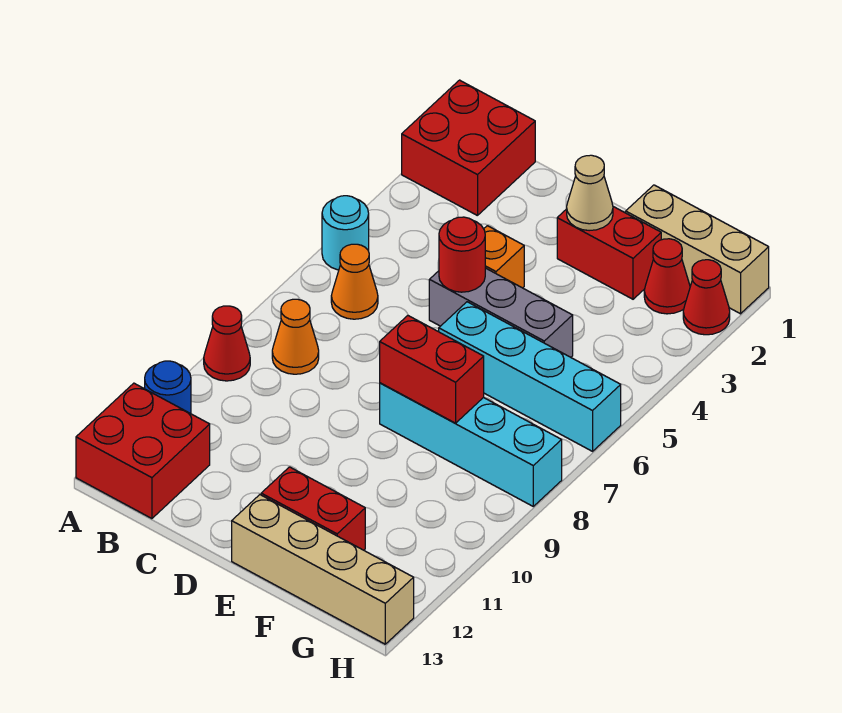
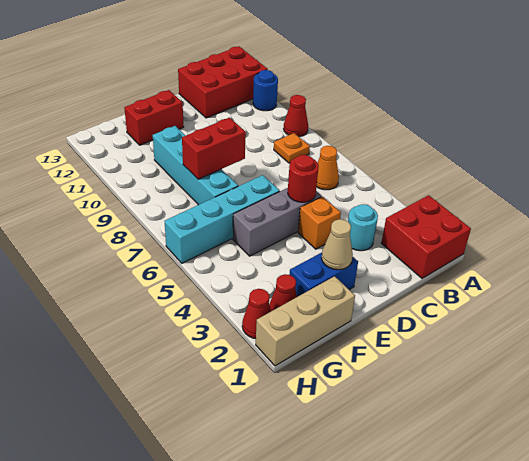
cyan 1x1 round brick [322,196,369,270] -> cyan 1x1 round brick moved to [348,204,378,251]
red 2x2 brick [76,383,210,519] -> red 2x3 brick [178,46,268,118]
orange 1x1 cone [272,299,319,374] -> orange 1x1 plate [274,133,310,163]
red 1x2 brick [557,207,661,299] -> blue 1x2 brick [289,253,358,297]
cyan 1x4 brick [380,383,562,506] -> cyan 1x4 brick turned to [153,126,238,205]
tan 1x4 brick [232,495,414,644] -> none

